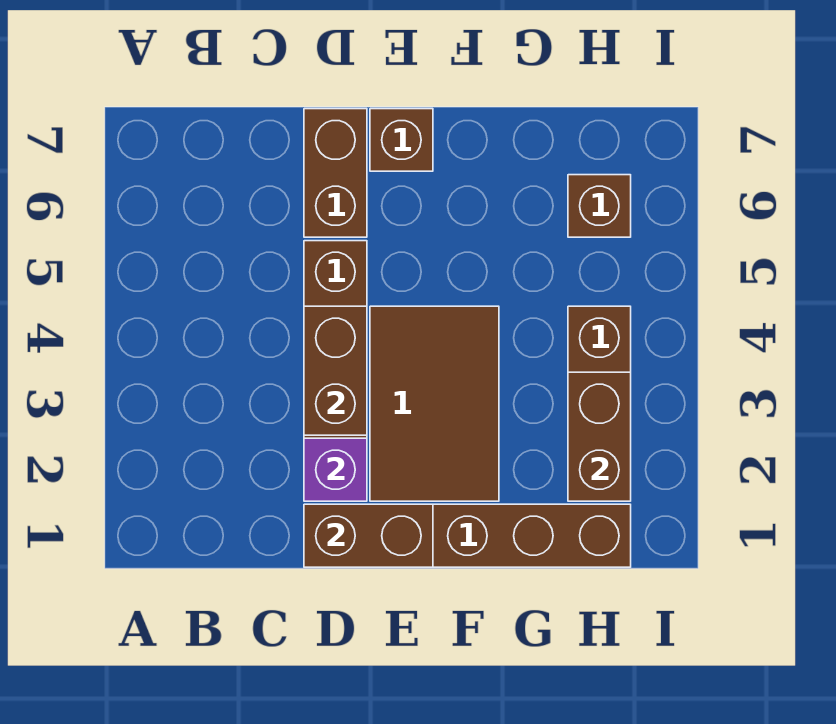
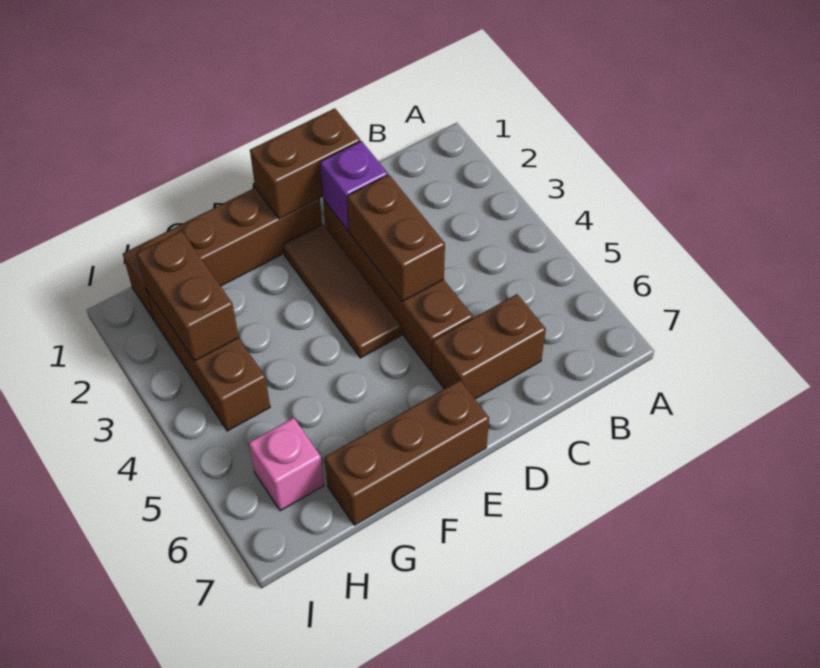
brown 1x2 brick [304,109,367,237] -> brown 1x2 brick turned to [432,294,546,399]
brown 2x3 tile [370,306,499,501] -> brown 1x3 tile [283,224,401,358]
brown 1x1 brick [370,109,433,171] -> brown 1x3 brick [325,380,489,525]
brown 1x1 brick [568,175,631,237] -> pink 1x1 brick [249,418,324,511]

